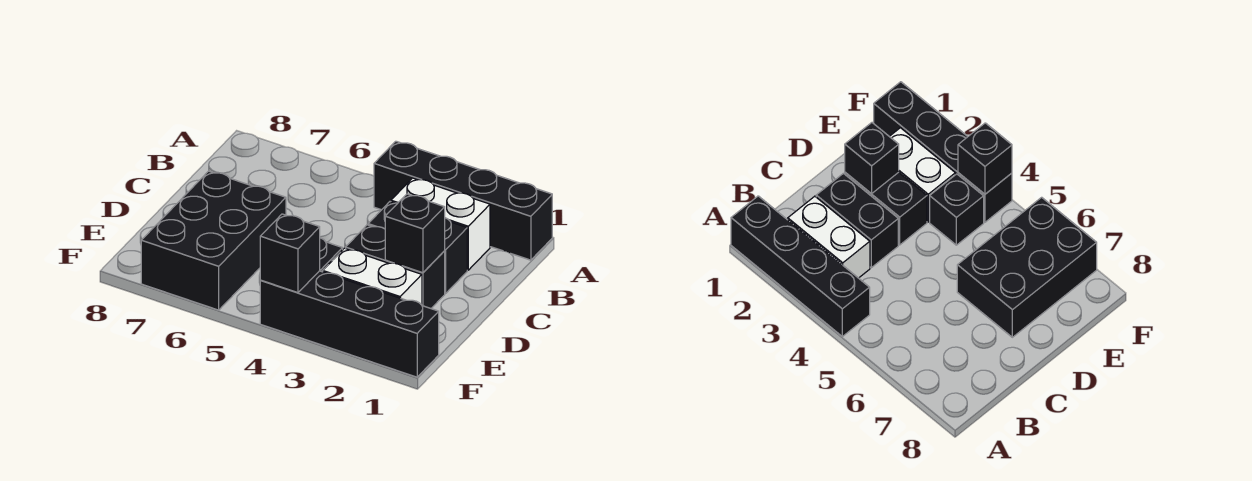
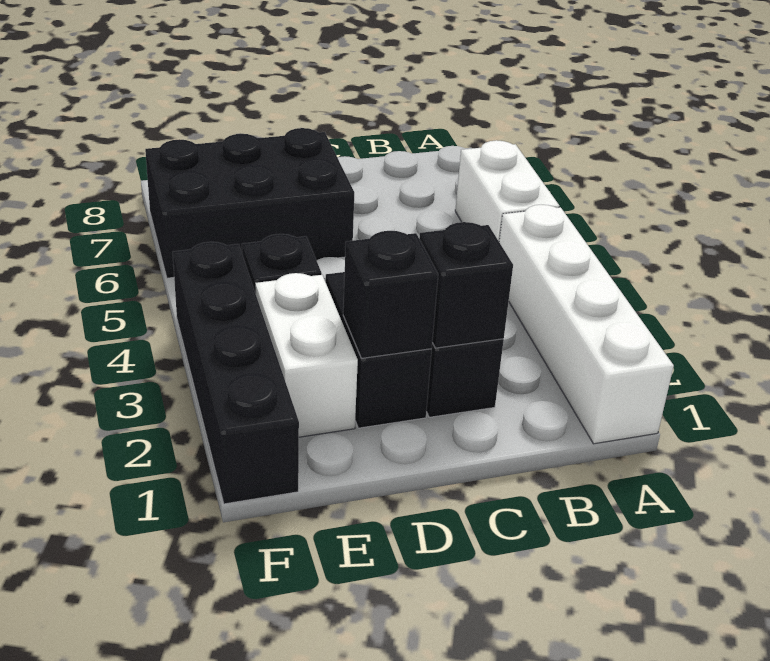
black 1x4 brick [374,141,552,260] -> white 1x4 brick [499,205,674,444]
white 1x2 brick [391,178,490,270] -> white 1x2 brick moved to [455,140,559,241]
black 1x1 brick [260,214,320,293] -> black 1x1 brick moved to [419,222,513,348]

